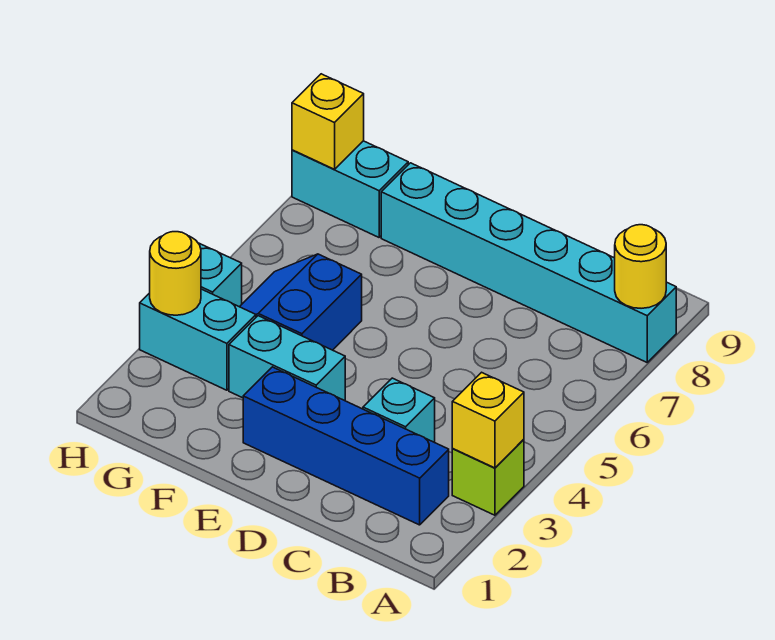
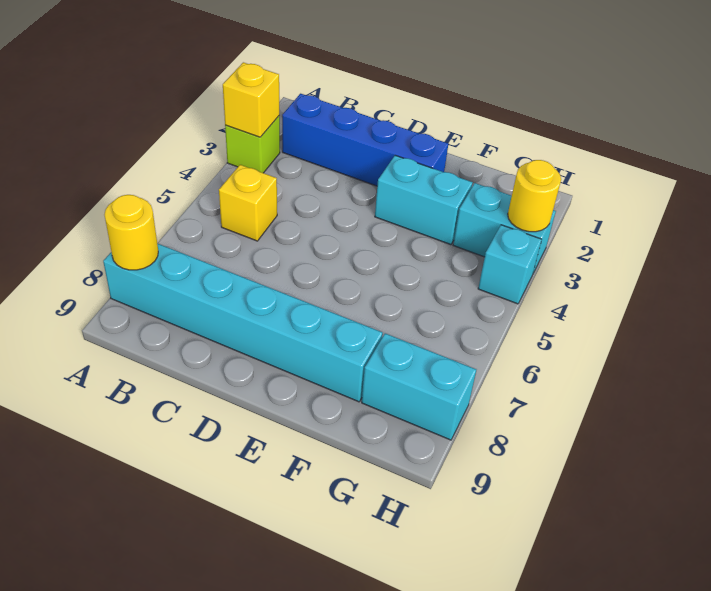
cyan 1x1 brick [363,378,435,442] -> none
blue 2x2 slope [240,254,362,350] -> none
yellow 1x1 brick [292,74,364,169] -> yellow 1x1 brick moved to [219,165,277,241]

